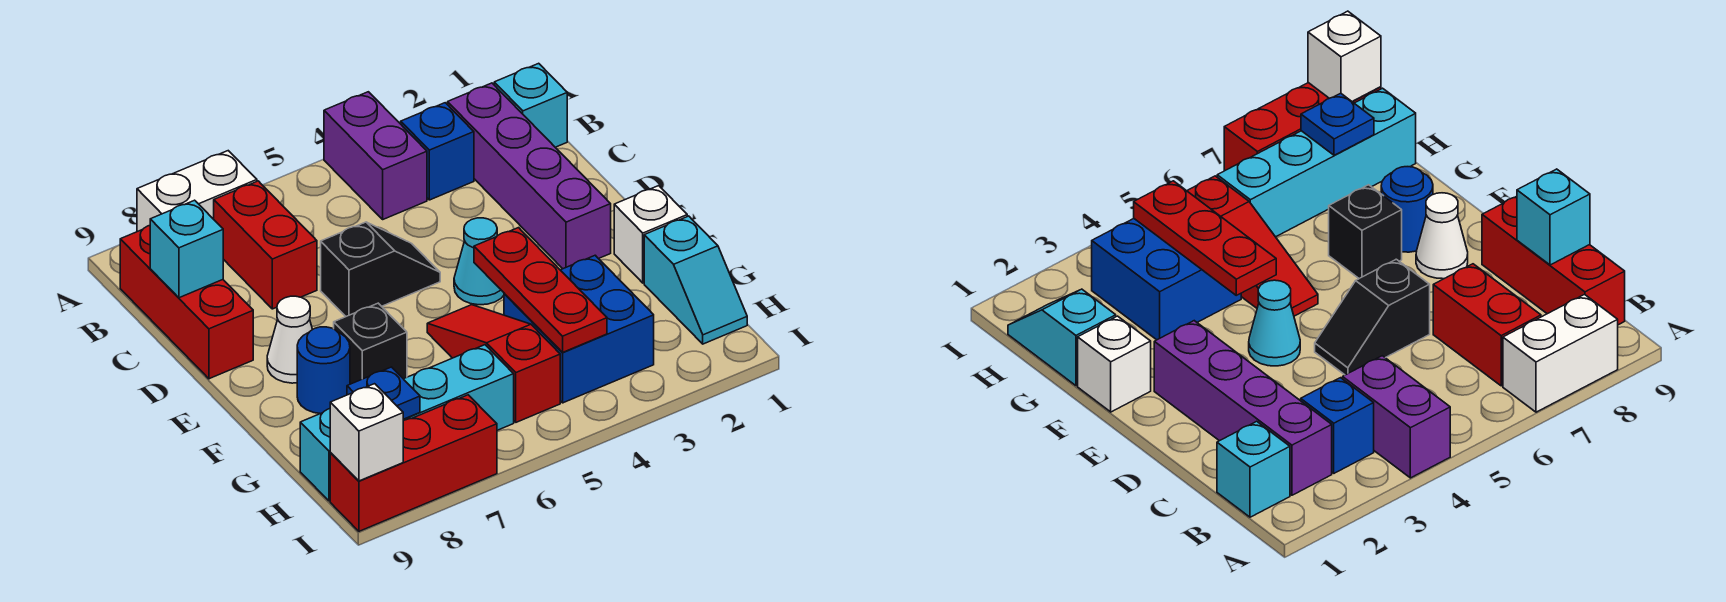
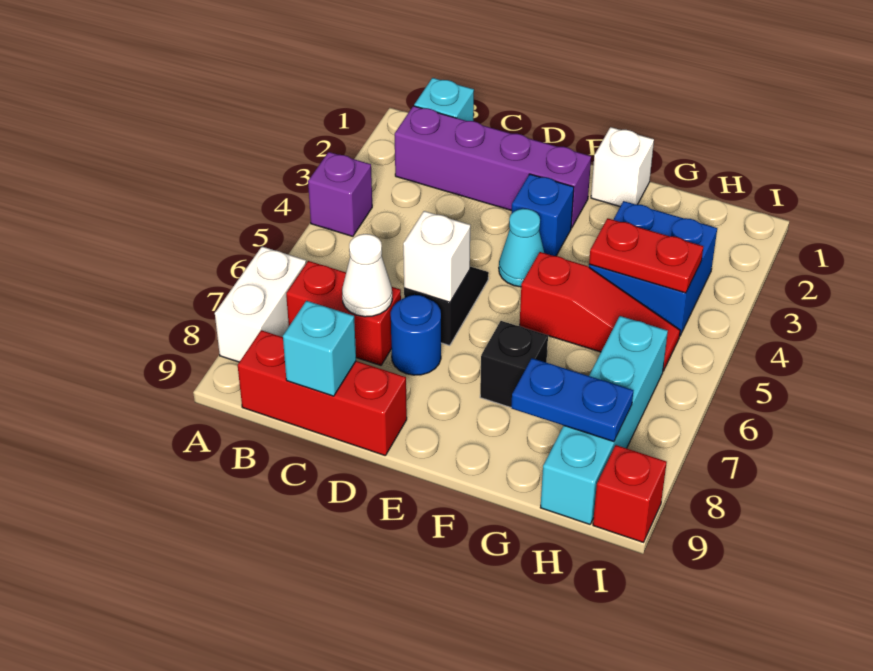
purple 1x2 brick [324,92,427,219] -> purple 1x1 brick [308,152,372,236]
blue 1x1 brick [401,103,474,200] -> blue 1x1 brick moved to [512,174,574,256]
white 1x1 cone [267,296,313,383] -> white 1x1 cone moved to [342,234,392,317]
red 1x3 plate [474,228,607,353] -> red 1x2 plate [589,218,703,293]
red 1x3 slope [427,305,560,422] -> red 1x3 slope turned to [520,252,680,371]
blue 1x1 round brick [297,327,350,414] -> blue 1x1 round brick moved to [391,295,441,375]
cyan 1x2 slope [644,216,747,344] -> none
blue 1x1 plate [347,367,420,419] -> blue 1x2 plate [511,358,633,442]
red 1x3 brick [330,395,497,531] -> red 1x1 brick [593,445,667,542]
white 1x1 brick [330,384,403,481] -> white 1x1 brick moved to [403,211,470,302]

